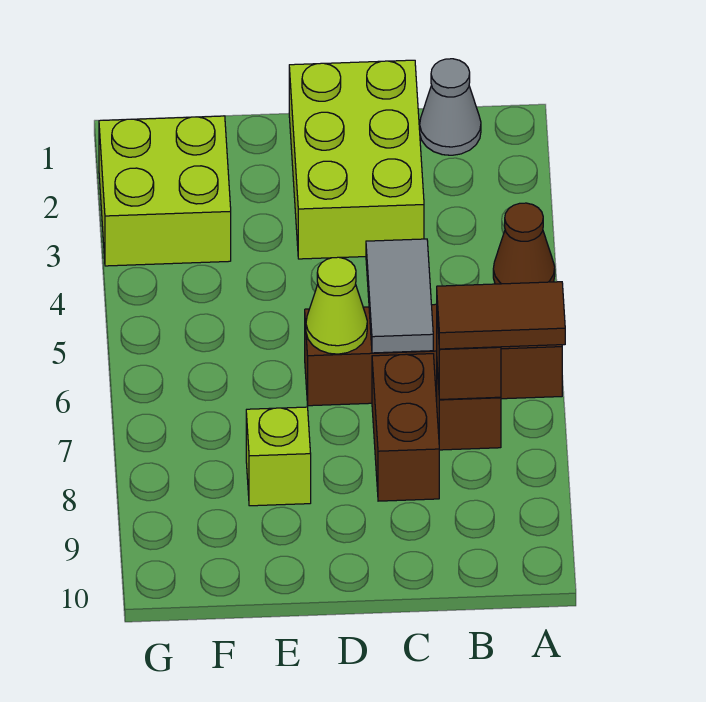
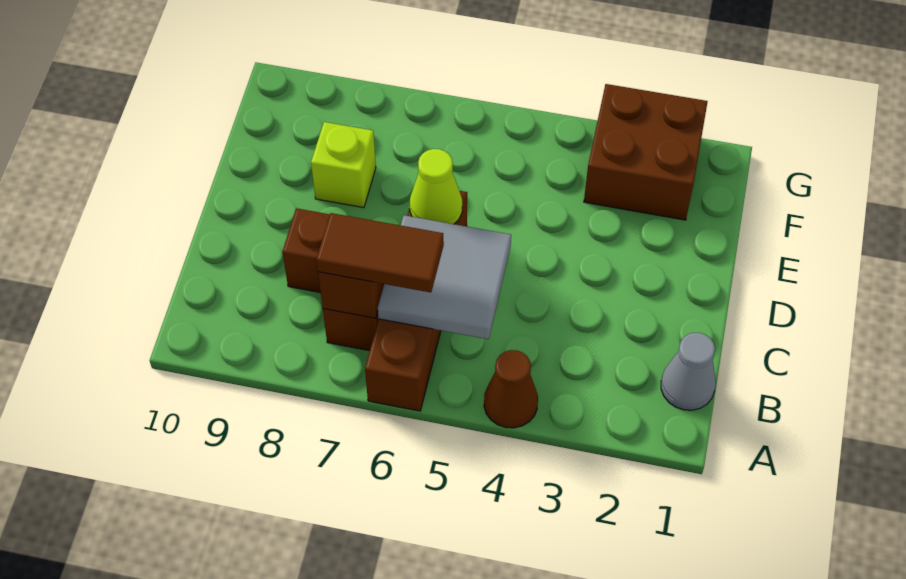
brown 1x2 tile [437,282,565,349] -> brown 1x2 tile turned to [316,213,444,292]
lime 2x3 brick [289,60,424,259] -> none
grey 1x2 tile [366,239,433,353] -> grey 2x2 tile [378,215,511,339]
lime 2x2 brick [99,116,231,266] -> brown 2x2 brick [584,84,708,220]

